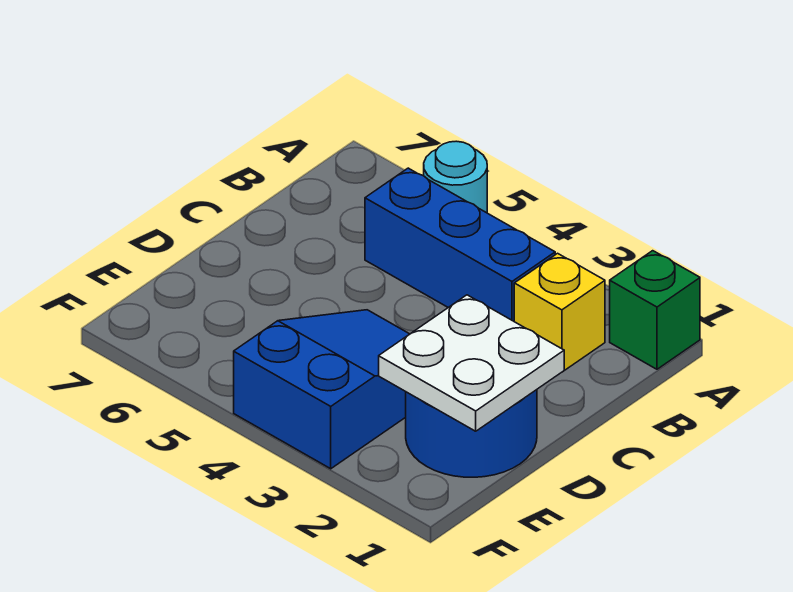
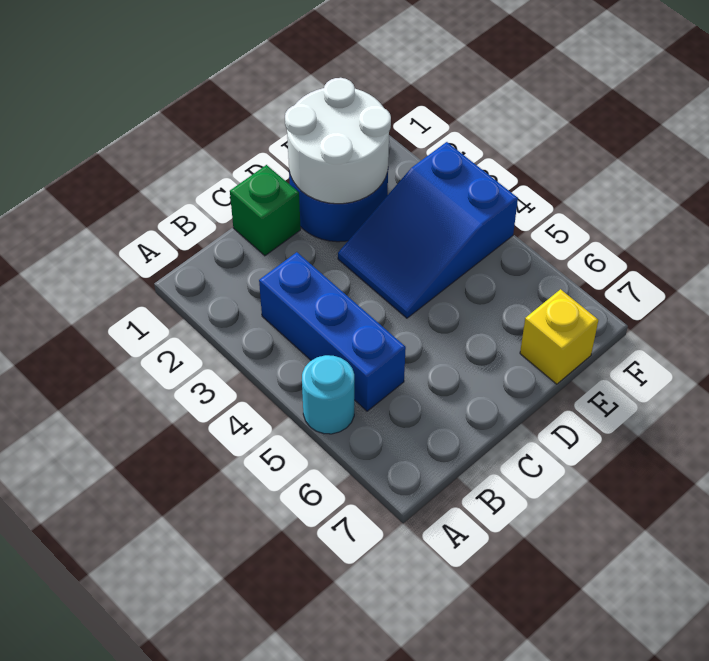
green 1x1 brick [610,251,700,369] -> green 1x1 brick moved to [230,165,301,256]
yellow 1x1 brick [514,253,605,370] -> yellow 1x1 brick moved to [520,289,598,384]
white 2x2 plate [379,295,564,431] -> white 2x2 round brick [285,78,391,204]

